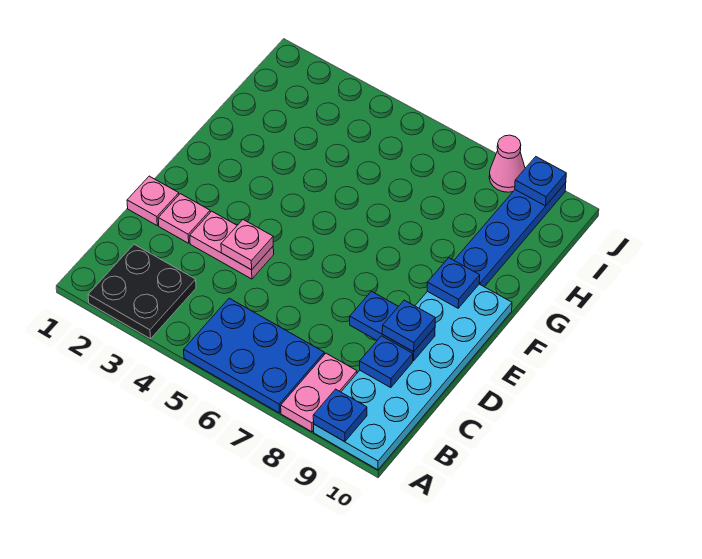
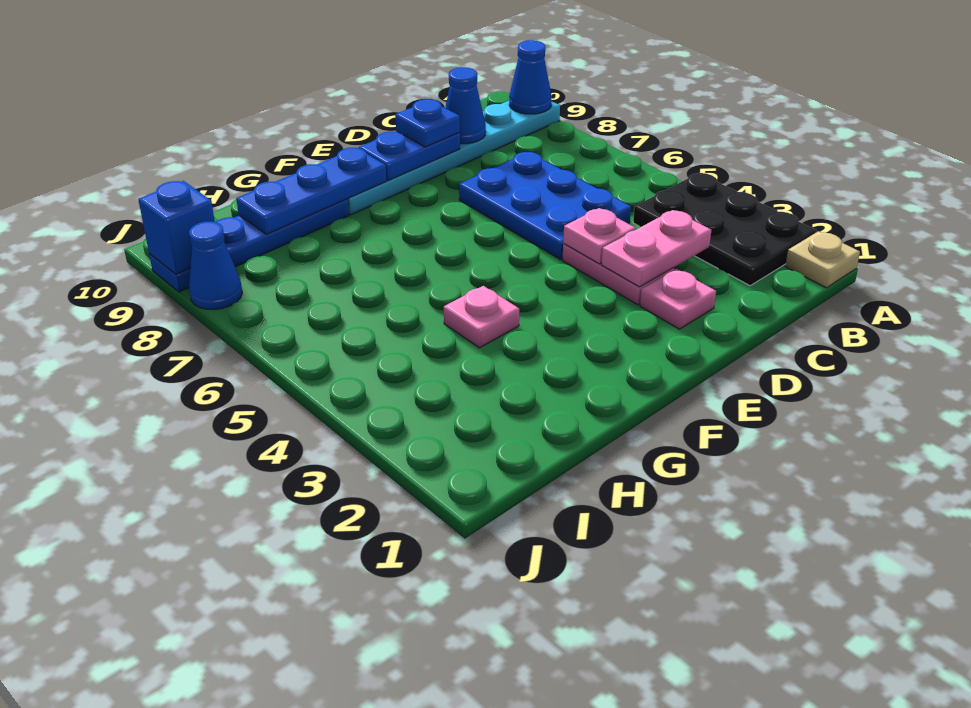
none -> tan 1x1 plate [785,231,860,288]
black 2x2 plate [88,244,196,339] -> black 2x3 plate [633,173,816,286]
blue 2x3 plate [184,298,324,413] -> blue 2x3 plate moved to [459,152,631,259]
pink 1x2 plate [281,353,357,432] -> pink 1x2 plate moved to [601,210,711,287]
cyan 2x6 plate [314,284,512,470] -> cyan 1x6 plate [348,101,560,215]
blue 1x1 plate [313,389,367,442] -> blue 1x1 cone [509,40,551,114]
blue 1x1 plate [360,336,413,388] -> blue 1x1 cone [445,67,486,144]
pink 1x1 plate [127,176,179,225] -> pink 1x1 plate moved to [444,286,519,348]
blue 1x2 plate [350,291,435,361] -> blue 1x2 plate turned to [359,131,460,181]
blue 1x1 plate [427,258,480,308] -> blue 1x3 plate [236,148,387,234]
pink 1x1 cone [489,135,525,192] -> blue 1x1 cone [189,222,242,309]
blue 1x1 plate [515,157,566,206] -> blue 1x1 brick [138,181,215,274]

